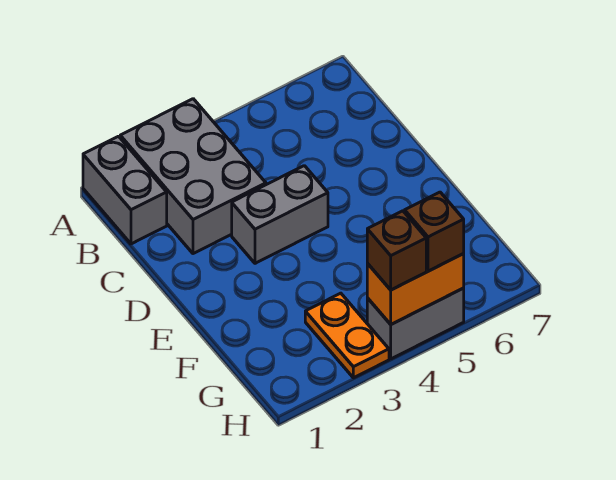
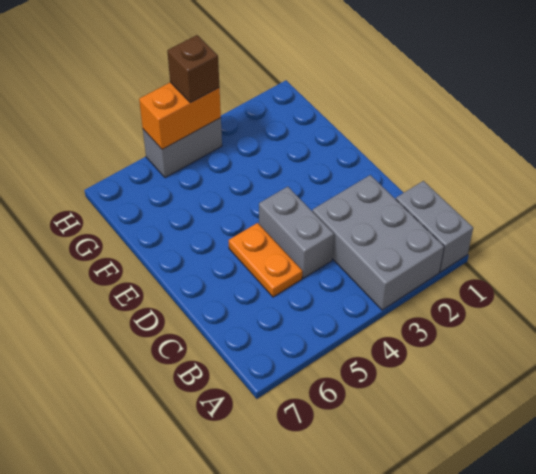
grey 1x2 brick [232,166,328,263] -> grey 1x2 brick turned to [259,187,334,278]
orange 1x2 plate [305,293,389,378] -> orange 1x2 plate moved to [229,223,302,297]
brown 1x1 brick [405,192,464,271] -> none

